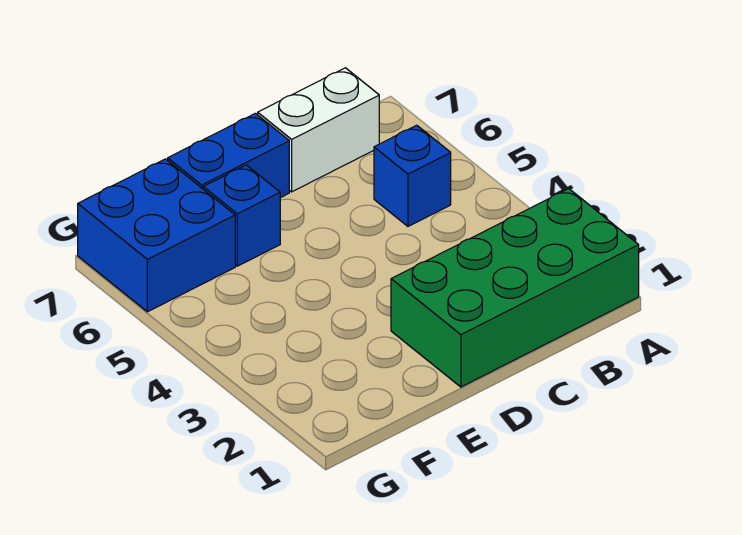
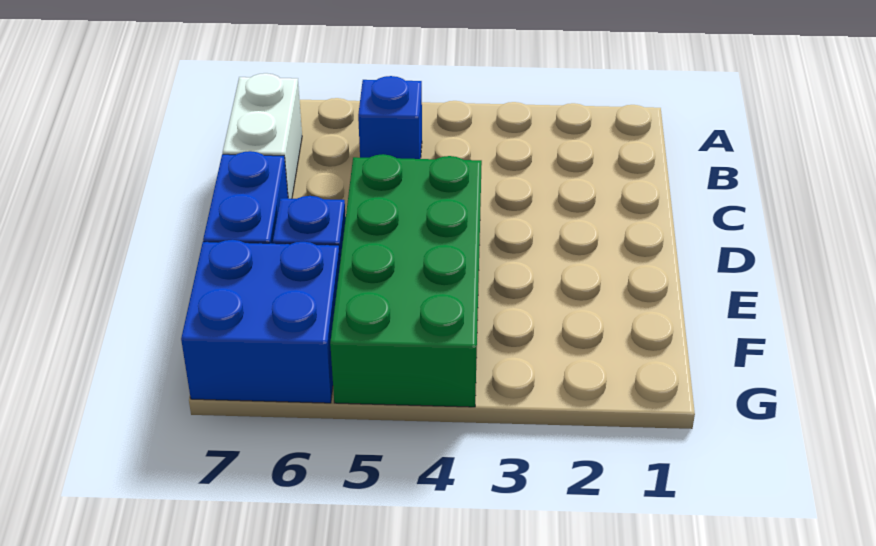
green 2x4 brick [391,189,639,387] -> green 2x4 brick moved to [330,154,482,407]

